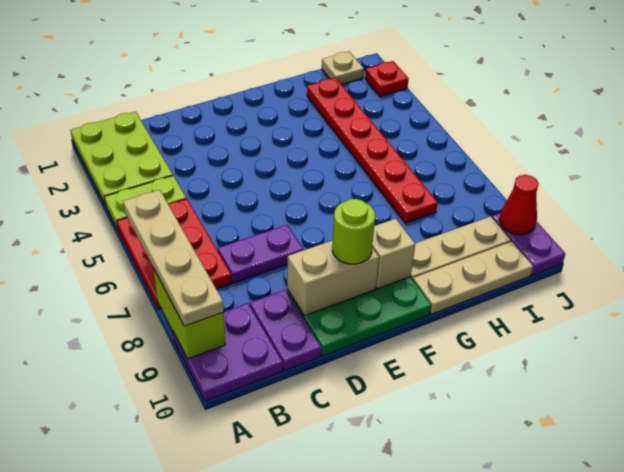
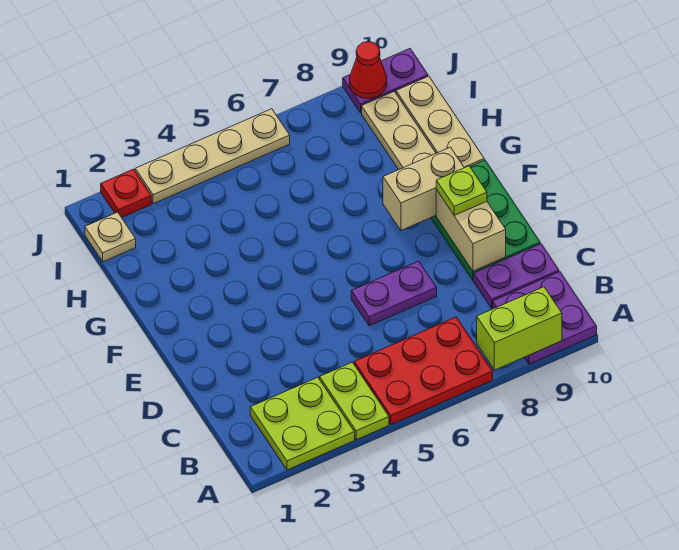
lime 2x3 plate [70,111,173,205] -> lime 2x2 plate [250,377,355,470]
tan 1x4 plate [123,190,224,326] -> tan 1x4 plate moved to [135,109,290,204]
purple 1x2 plate [218,225,303,283] -> purple 1x2 plate turned to [351,261,437,326]
lime 1x1 round brick [332,199,375,264] -> lime 1x1 plate [436,166,487,215]
tan 1x1 brick [372,219,415,289] -> tan 1x2 brick [383,147,464,230]
red 1x6 plate [307,78,438,223] -> none

